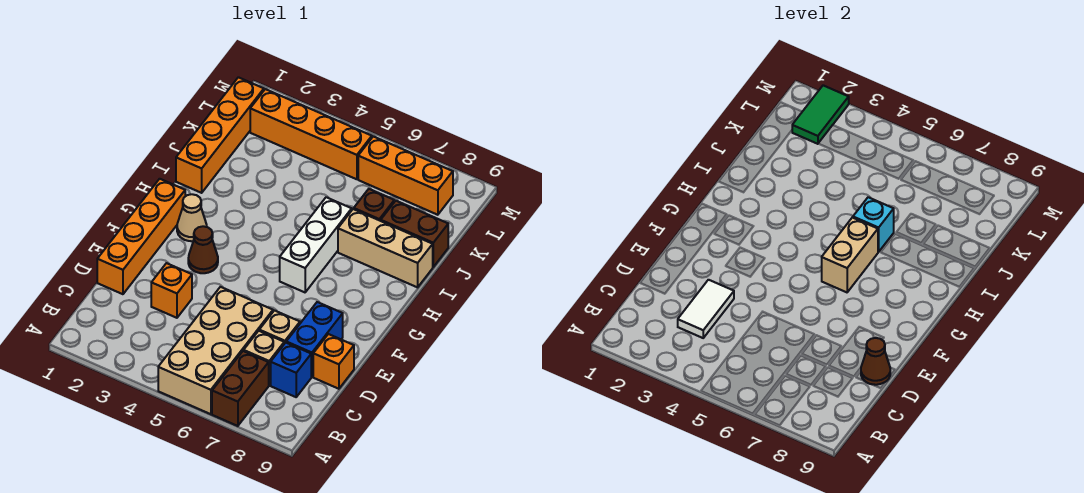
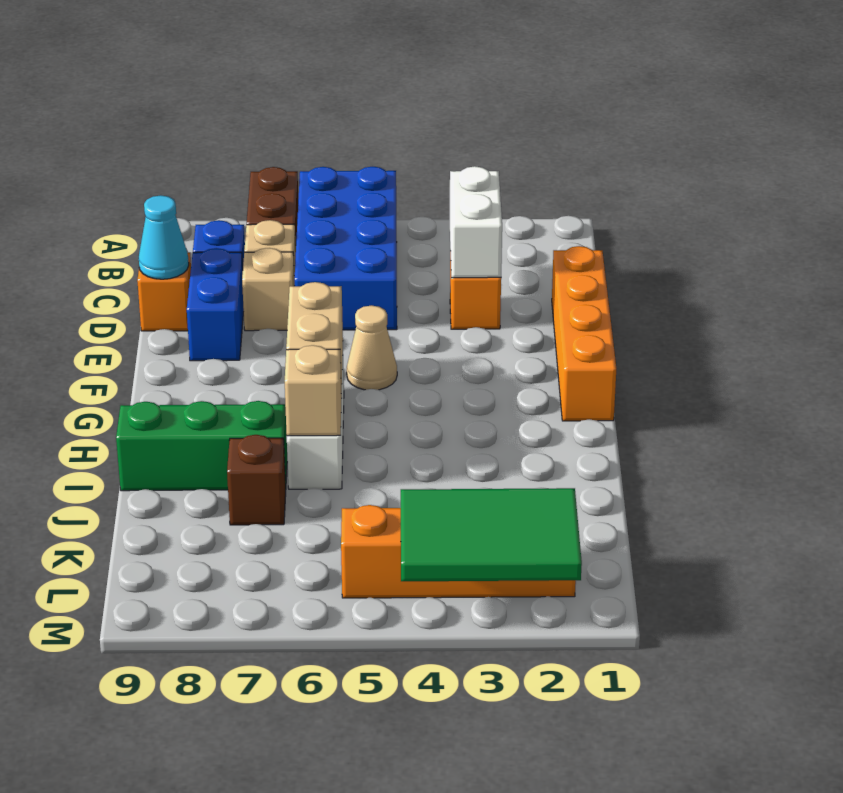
tan 2x4 brick [158,287,273,414] -> blue 2x4 brick [294,167,397,330]
white 1x2 tile [678,280,734,338] -> white 1x2 brick [450,166,502,278]
brown 1x1 cone [861,338,890,385] -> cyan 1x1 cone [139,195,189,279]
brown 1x1 cone [188,226,218,273] -> none
tan 1x1 cone [177,194,207,241] -> tan 1x1 cone moved to [347,305,397,390]
orange 1x4 brick [176,77,264,193] -> none
cyan 1x1 brick [853,197,894,252] -> tan 1x1 brick [285,345,341,436]
tan 1x3 brick [338,209,433,287] -> green 1x3 brick [116,401,287,491]
brown 1x2 brick [381,201,448,267] -> none
green 1x2 tile [792,85,849,144] -> green 2x3 tile [401,488,582,581]
orange 1x3 brick [358,136,453,215] -> none

